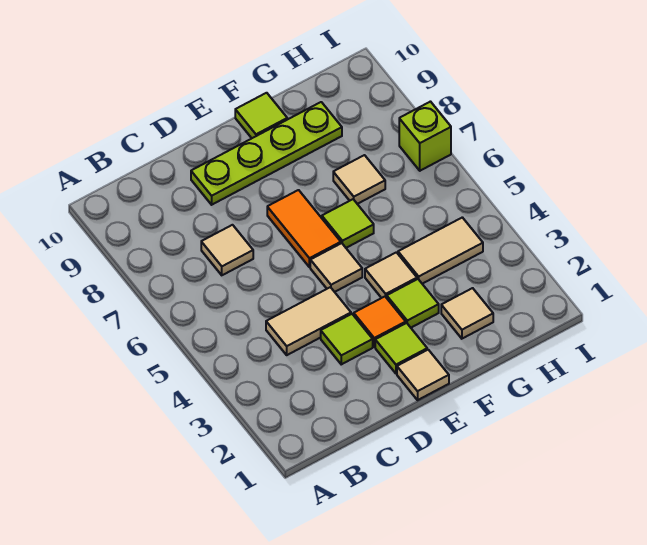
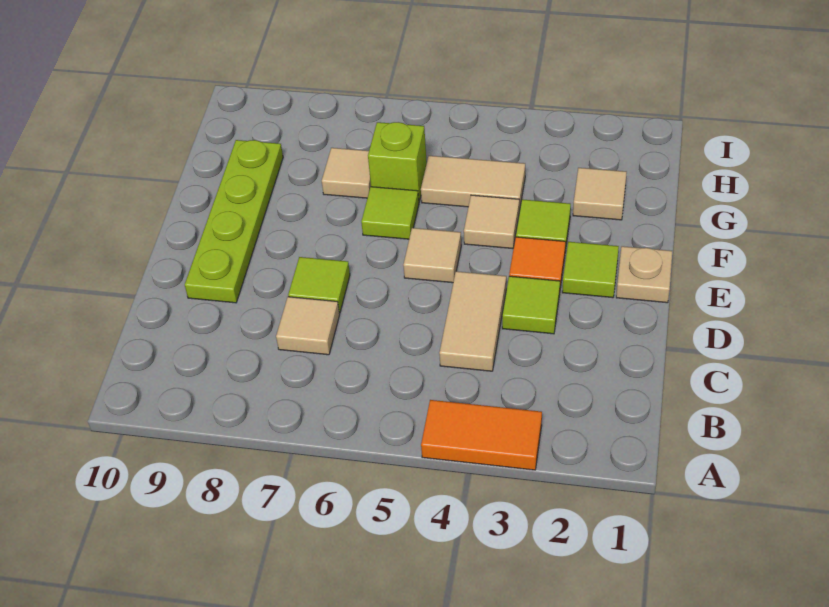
tan 1x1 tile [397,350,449,400] -> tan 1x1 plate [616,246,672,303]
orange 1x2 tile [267,190,341,267] -> orange 1x2 tile moved to [421,400,542,470]
lime 1x1 tile [235,93,287,138] -> lime 1x1 tile moved to [288,257,350,313]
tan 1x2 tile [398,217,483,284] -> tan 1x2 tile turned to [421,156,525,211]
lime 1x1 brick [399,102,451,171] -> lime 1x1 brick moved to [368,122,427,202]

